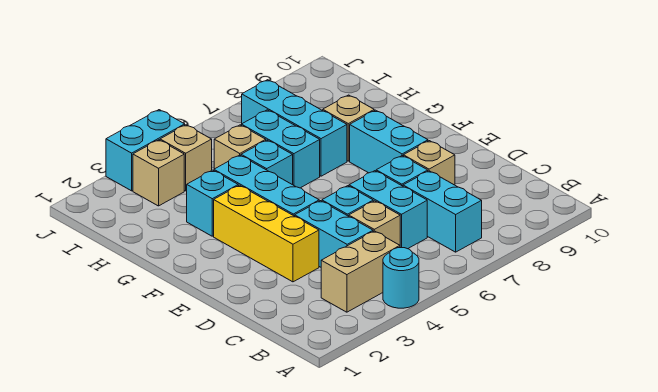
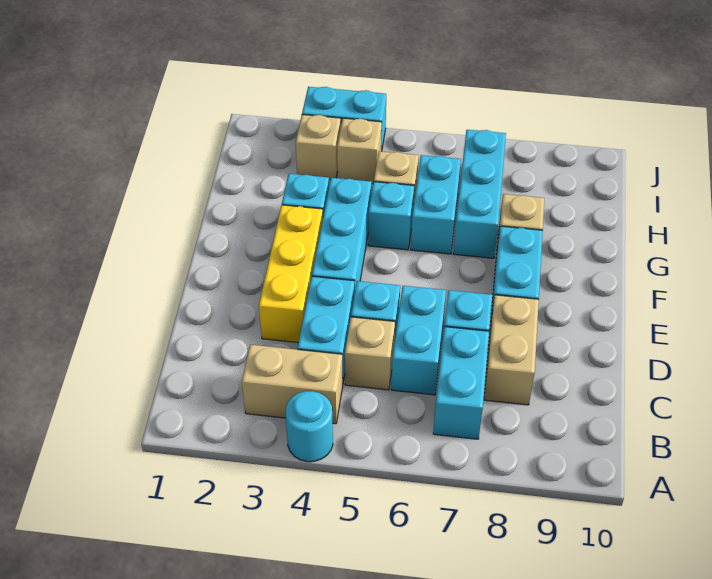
tan 1x1 brick [403,141,455,185] -> tan 1x2 brick [484,295,539,405]

